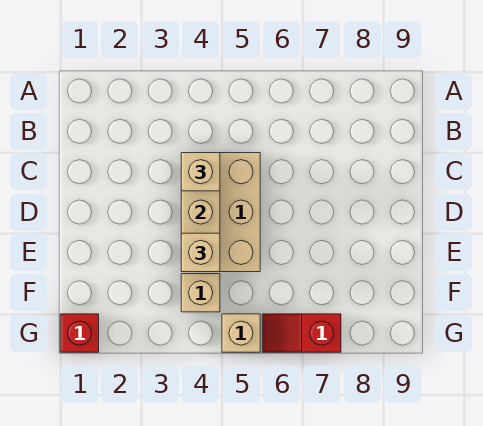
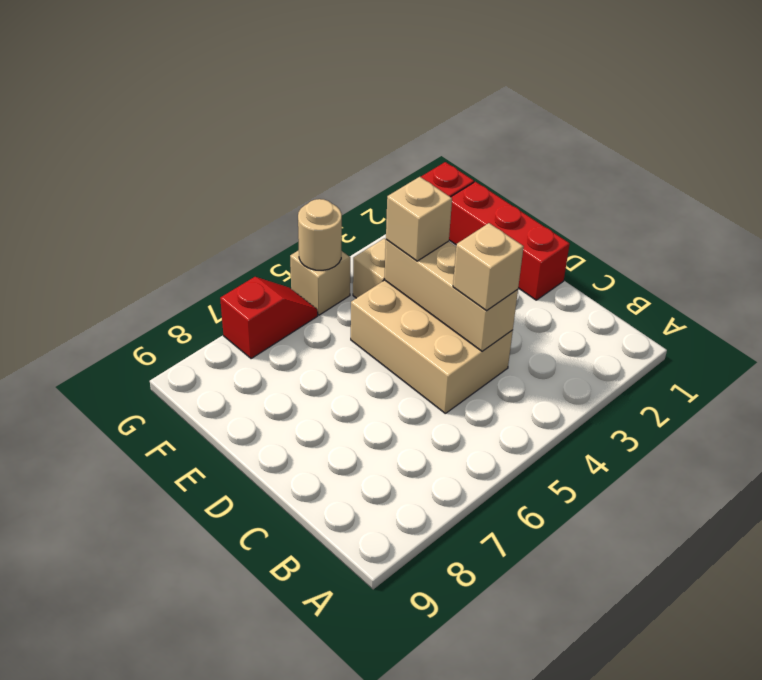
none -> red 1x3 brick [449,182,570,300]
none -> tan 1x1 round brick [298,199,342,270]

